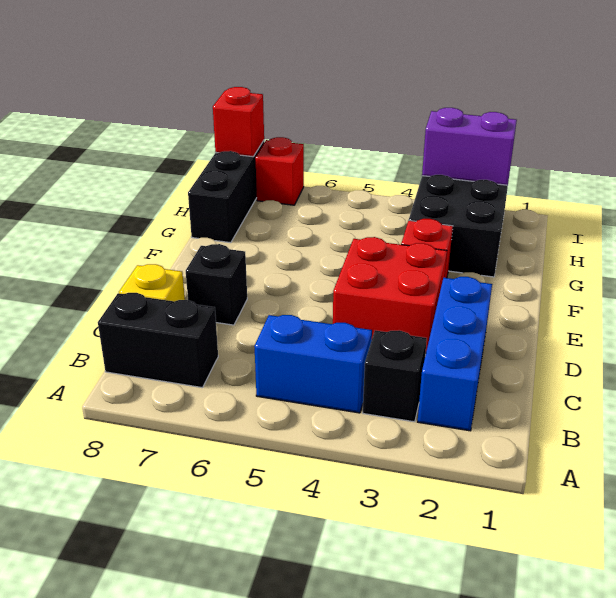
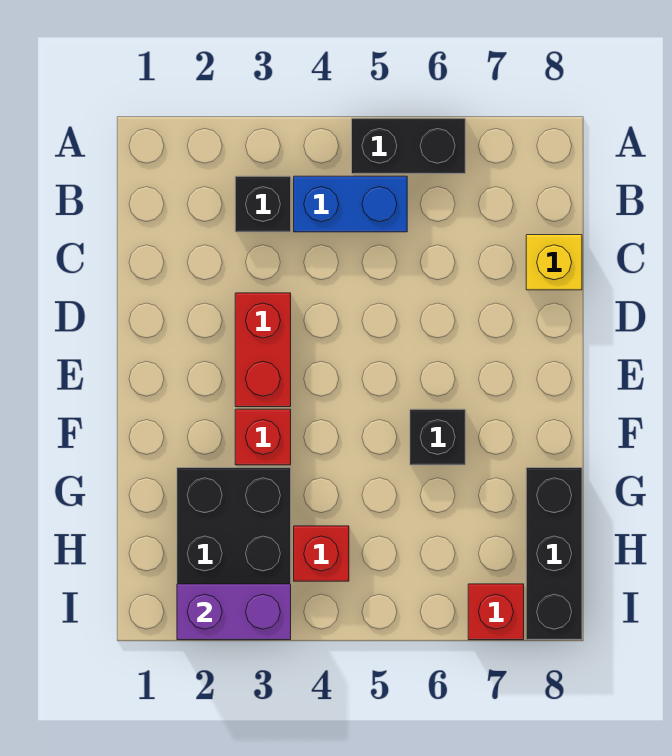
blue 1x3 brick [418,277,492,431] -> none
black 1x2 brick [98,293,218,388] -> black 1x2 brick moved to [352,118,465,174]
red 2x2 brick [333,237,447,351] -> red 1x2 brick [235,293,291,407]
black 1x1 brick [186,244,247,325] -> black 1x1 brick moved to [410,409,465,465]
red 1x1 brick [213,87,264,157] -> red 1x1 brick moved to [294,526,349,581]

